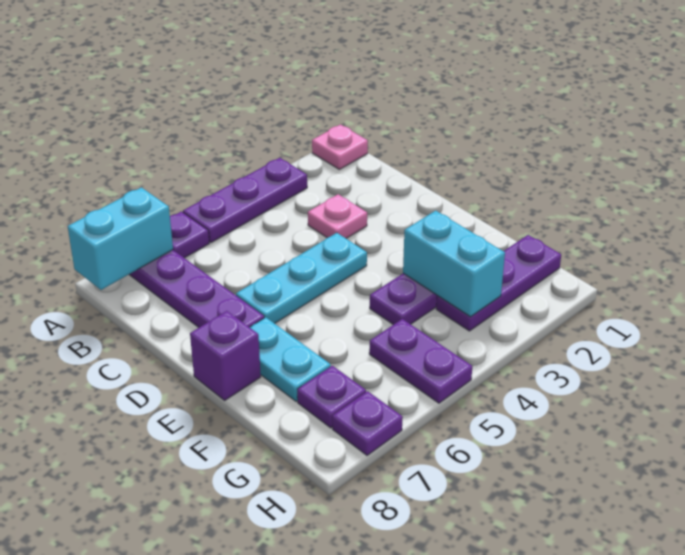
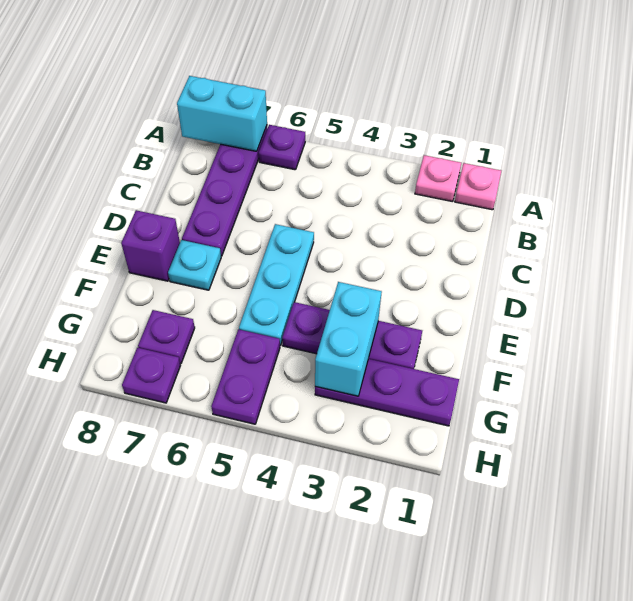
purple 1x3 plate [183,158,307,243] -> none
pink 1x1 plate [308,194,367,239] -> pink 1x1 plate moved to [415,155,461,202]
cyan 1x3 plate [236,233,367,323] -> cyan 1x3 plate turned to [239,224,314,346]
cyan 1x2 plate [250,317,331,401] -> cyan 1x1 plate [168,240,221,290]

